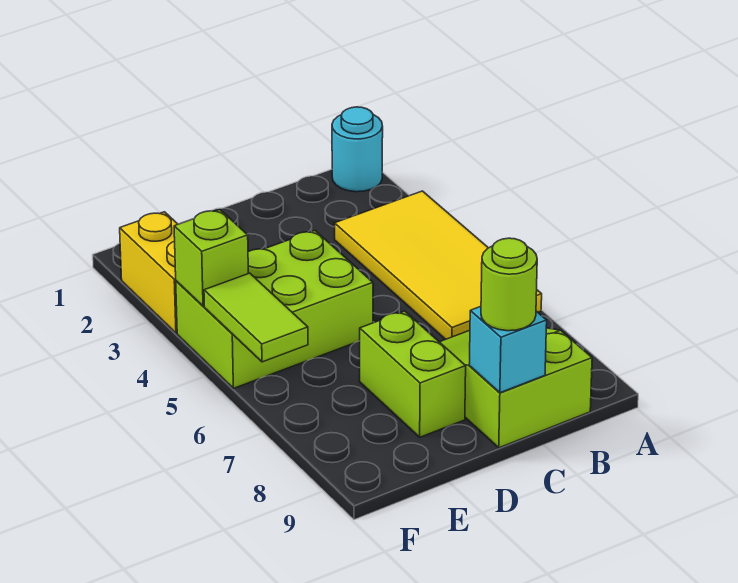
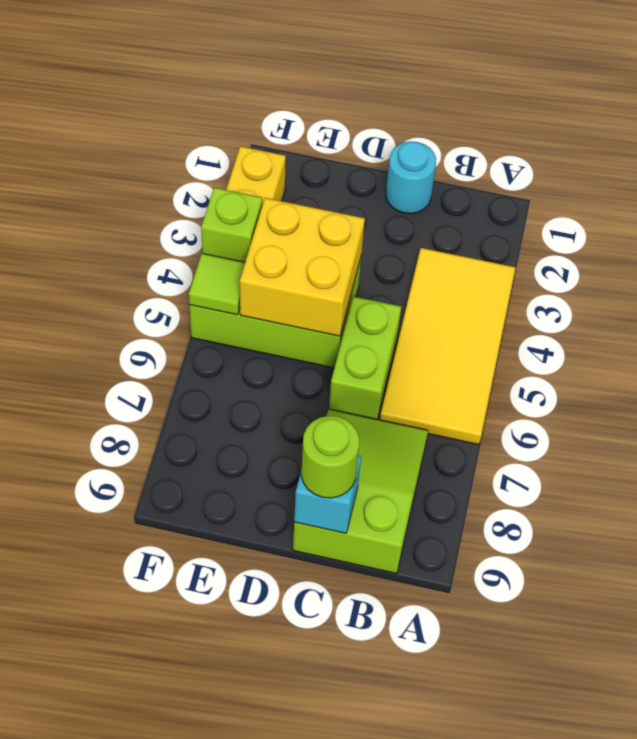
cyan 1x1 round brick [332,107,383,192] -> cyan 1x1 round brick moved to [386,141,436,214]
none -> yellow 2x2 brick [240,198,365,336]
lime 1x2 brick [360,311,466,437] -> lime 1x2 brick moved to [329,296,401,419]
lime 1x2 tile [204,273,308,362] -> lime 1x1 tile [189,253,245,315]

